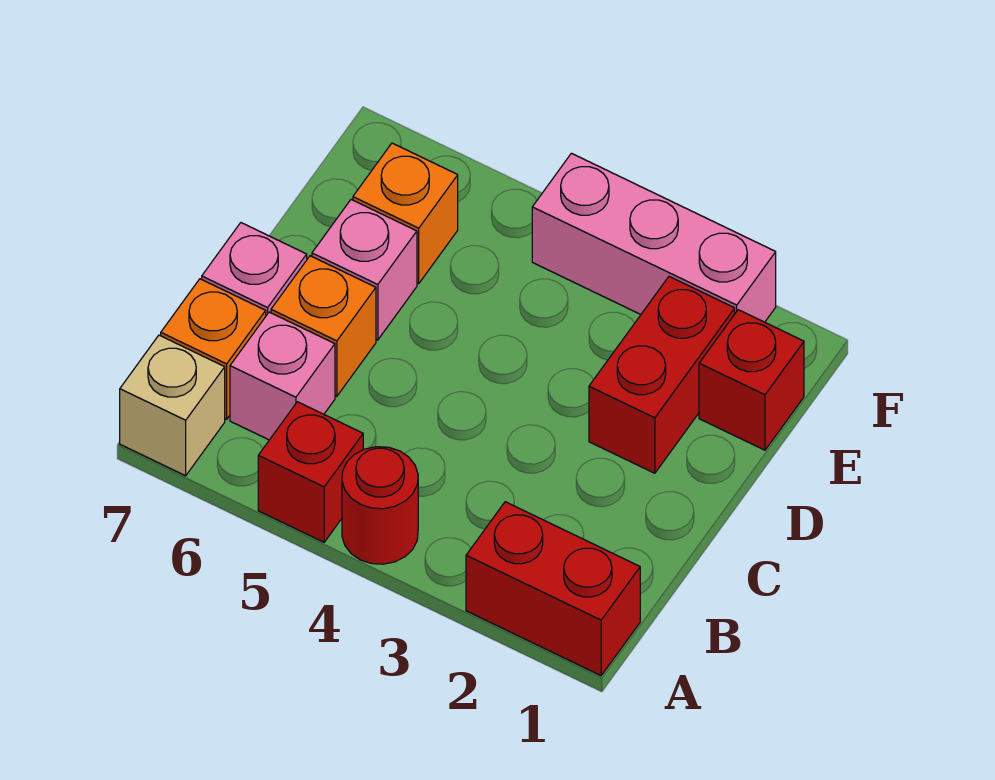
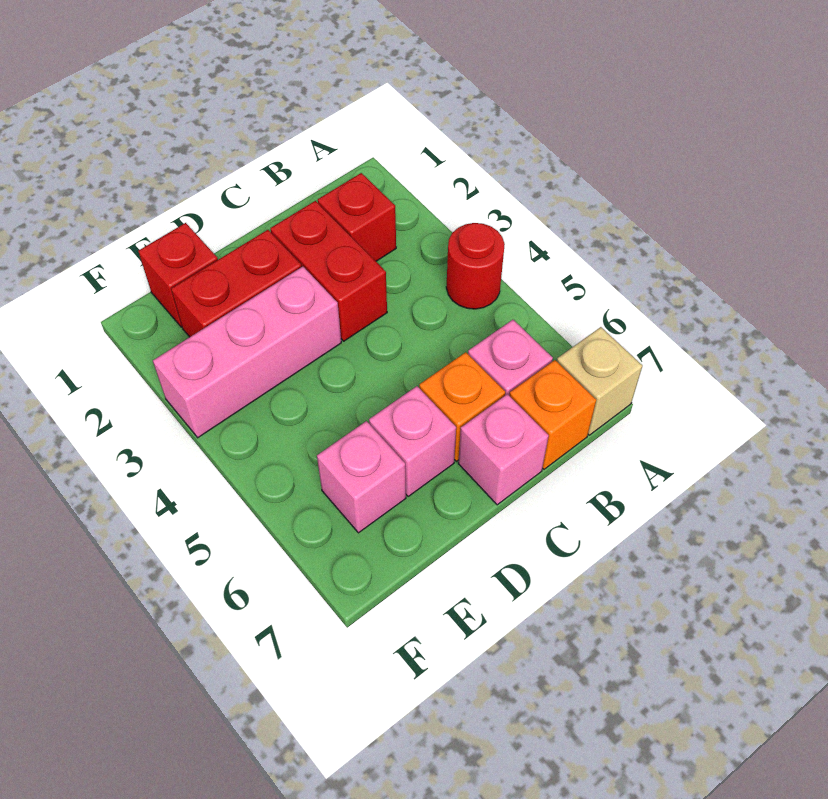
red 1x2 brick [466,502,640,675] -> red 1x2 brick moved to [270,201,387,341]
red 1x1 brick [258,402,363,542] -> red 1x1 brick moved to [318,173,396,261]
orange 1x1 brick [353,143,458,284] -> pink 1x1 brick [317,421,406,533]
pink 1x3 brick [532,153,776,322] -> pink 1x3 brick turned to [153,267,341,438]

